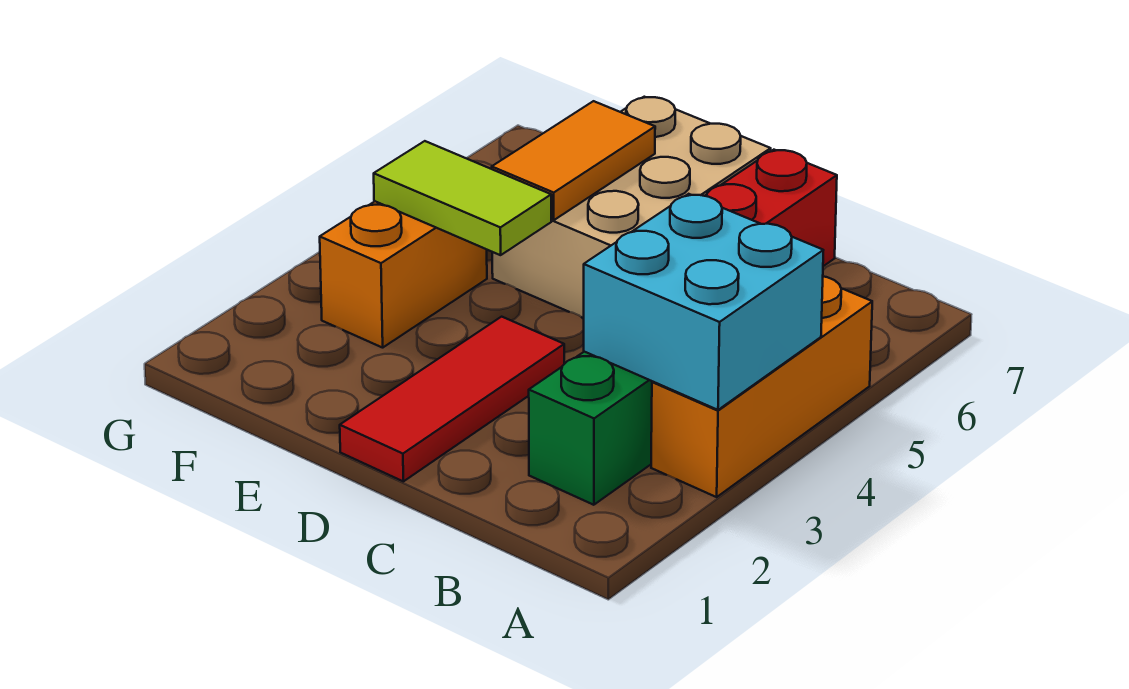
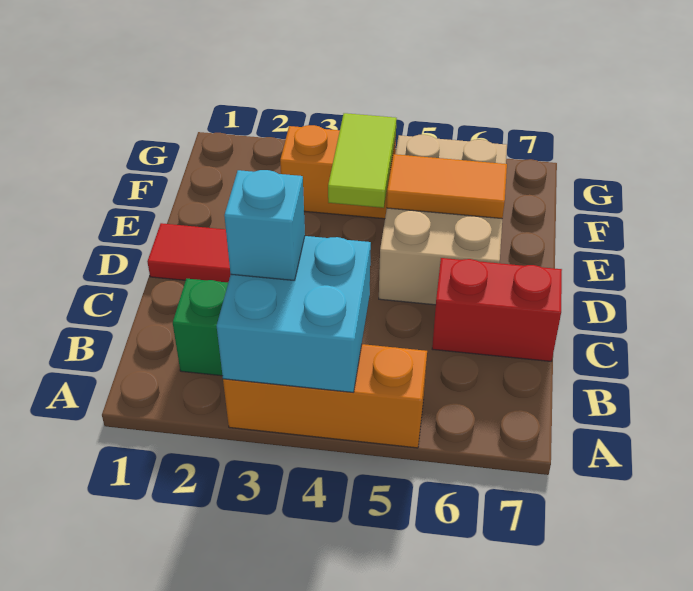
none -> cyan 1x1 brick [224,170,305,280]
tan 2x3 brick [492,97,771,318] -> tan 2x3 brick turned to [379,135,507,305]

